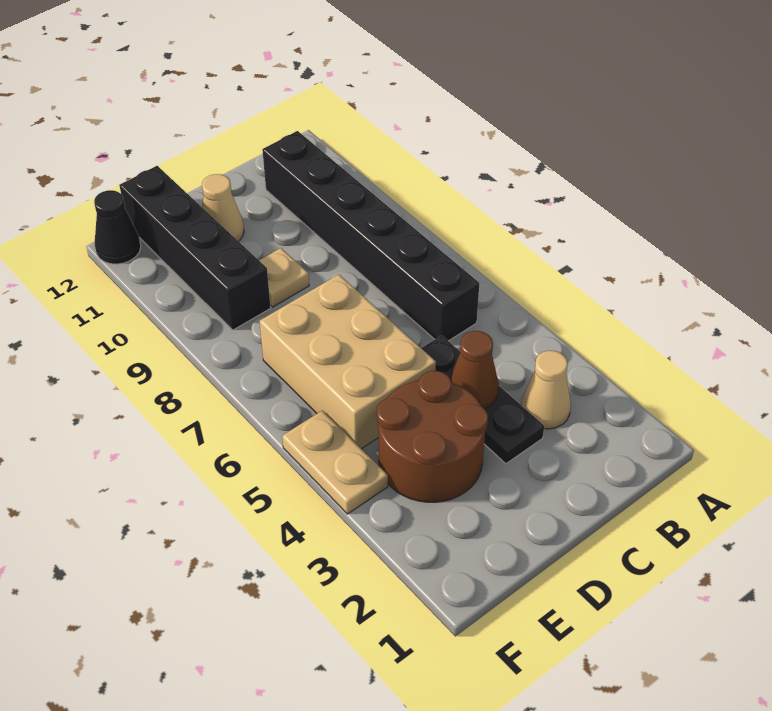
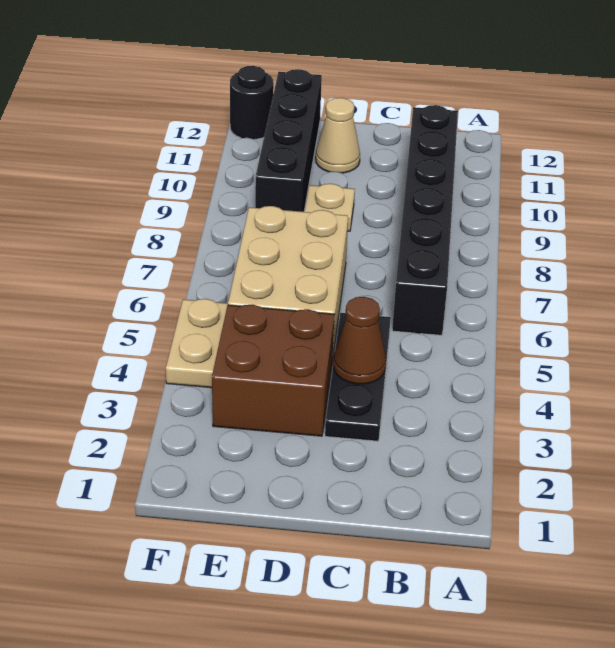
tan 1x1 cone [521,351,571,429] -> none
brown 2x2 round brick [377,371,488,502] -> brown 2x2 brick [212,305,335,436]
black 1x1 cone [94,190,141,264] -> black 1x1 round brick [230,66,274,139]

